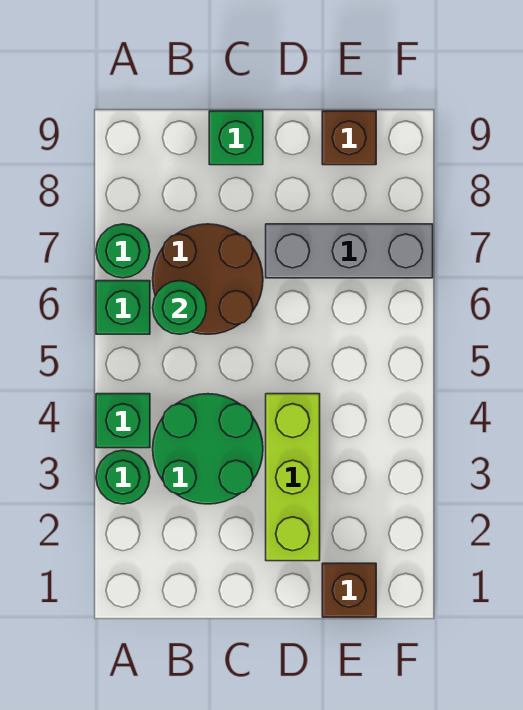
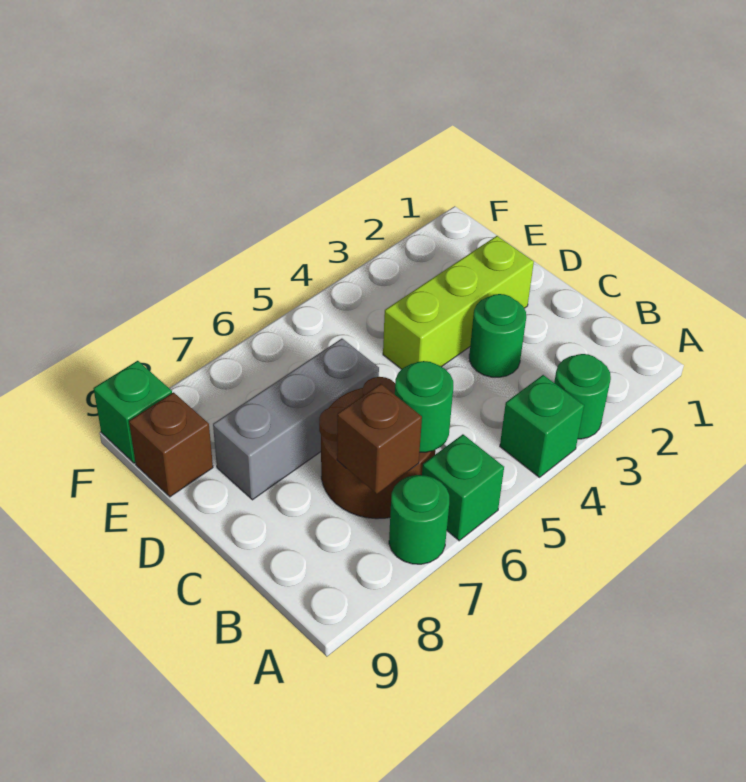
green 2x2 round brick [153,394,263,504] -> green 1x1 round brick [469,294,526,377]
green 1x1 brick [209,111,263,165] -> green 1x1 brick moved to [93,361,172,463]
grey 1x3 brick [266,224,433,278] -> grey 1x3 brick turned to [213,339,379,500]
brown 1x1 brick [322,563,376,617] -> brown 1x1 brick moved to [337,384,422,494]

